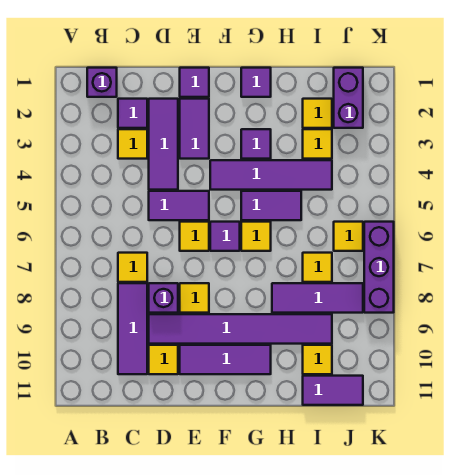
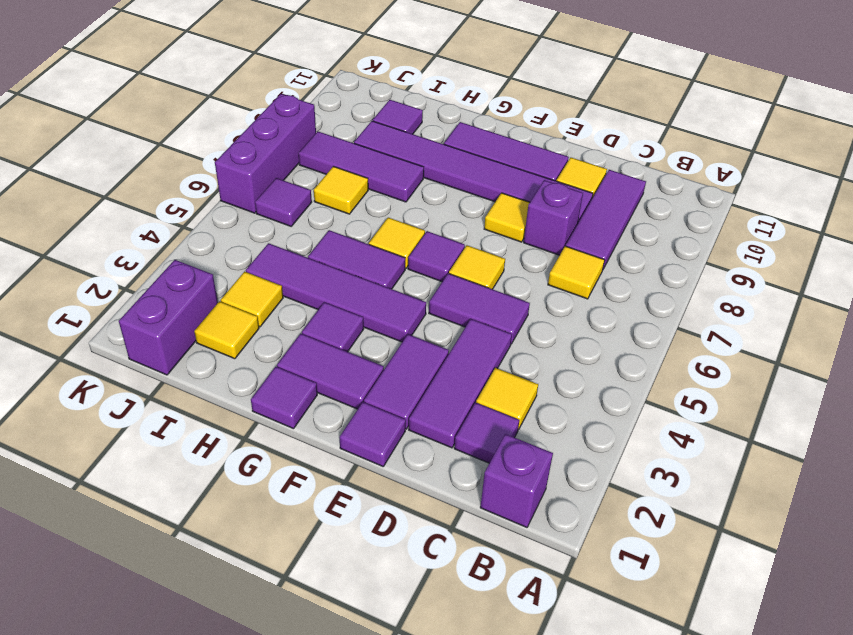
yellow 1x1 tile [303,345,332,374] -> purple 1x1 tile [373,100,423,134]
purple 1x2 tile [303,376,363,405] -> purple 1x2 tile moved to [277,334,384,409]
yellow 1x1 tile [334,222,363,251] -> purple 1x1 tile [255,178,312,226]

